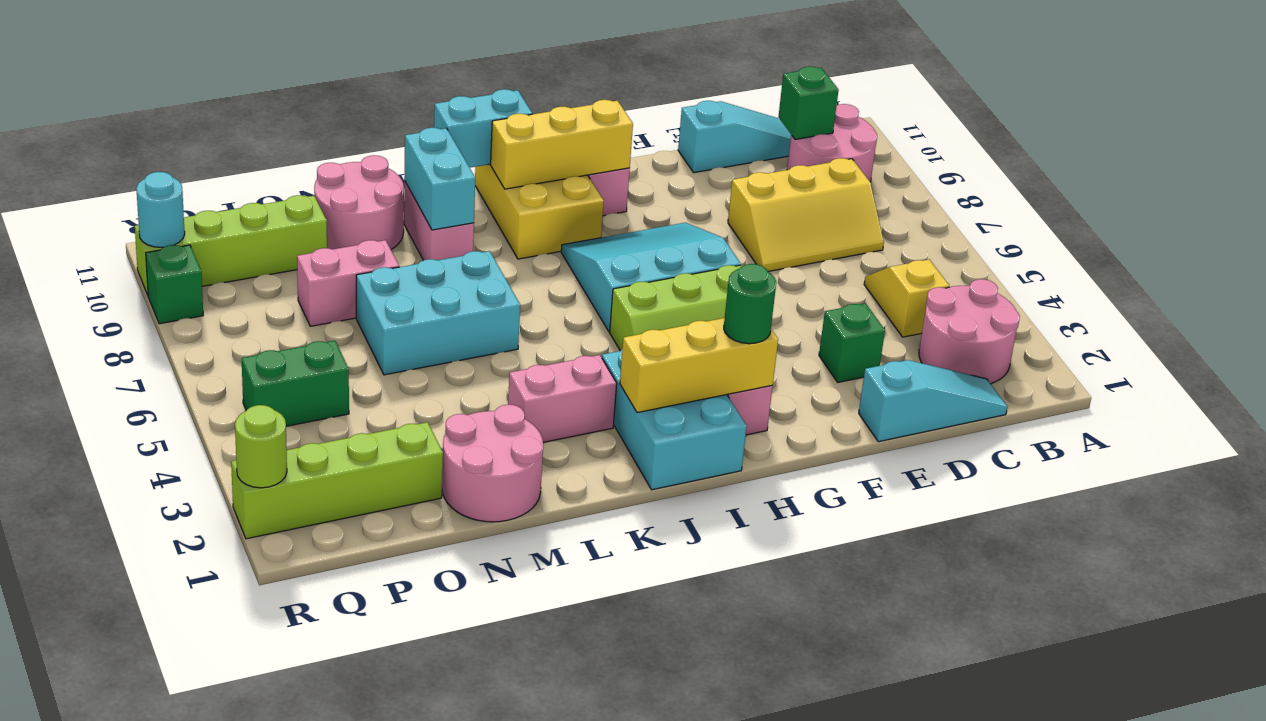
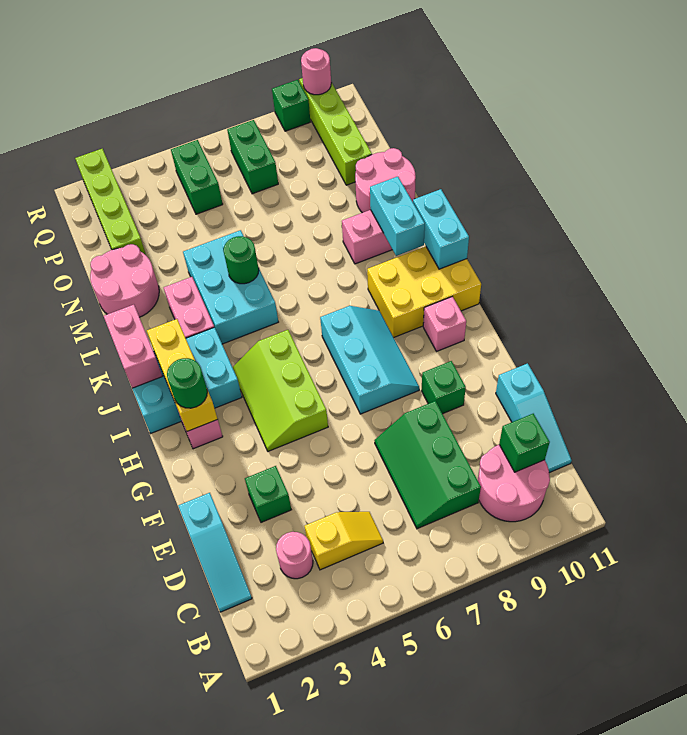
pink 2x2 round brick [919,279,1020,384] -> pink 1x1 round brick [276,532,313,579]
yellow 2x3 slope [728,158,884,272] -> green 2x3 slope [375,401,481,529]
none -> green 1x1 brick [421,361,466,414]
cyan 3x3 slope [561,223,741,332] -> cyan 2x3 slope [320,306,419,414]
yellow 1x3 brick [491,100,633,189] -> none
none -> green 1x1 round brick [223,236,259,284]
cyan 2x3 brick [356,251,520,375] -> cyan 2x3 brick moved to [183,230,278,344]
cyan 1x2 brick [404,128,475,230] -> cyan 1x2 brick turned to [370,177,425,256]
pink 1x2 brick [297,240,399,326] -> pink 1x2 brick moved to [104,305,162,388]
none -> green 1x2 brick [227,120,278,194]
lime 1x1 round brick [235,405,287,488] -> none
cyan 1x1 round brick [136,172,185,247] -> pink 1x1 round brick [301,48,331,95]

